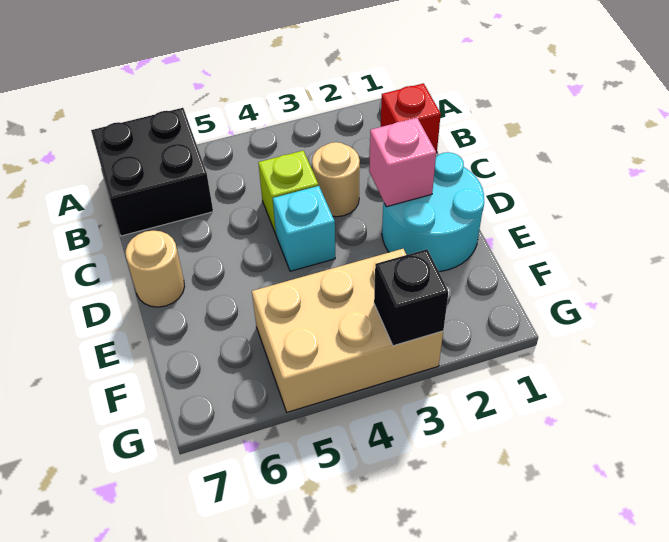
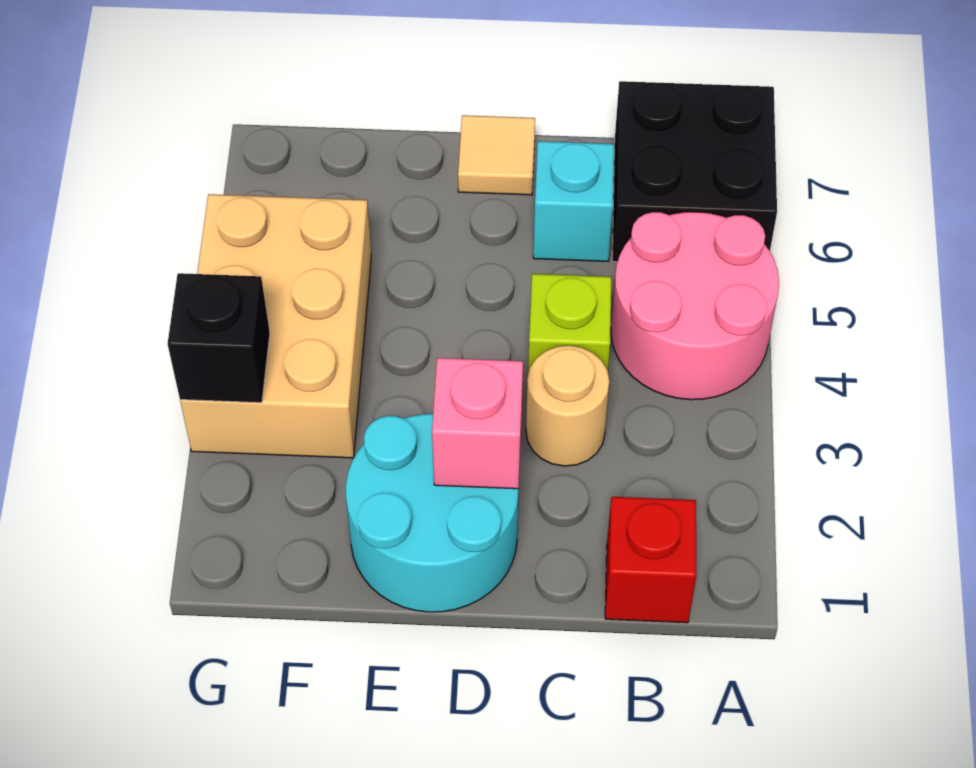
none -> pink 2x2 round brick [611,212,779,400]
cyan 1x1 brick [273,186,335,271] -> cyan 1x1 brick moved to [533,141,614,261]
tan 1x1 round brick [126,230,185,307] -> tan 1x1 tile [458,115,535,195]

